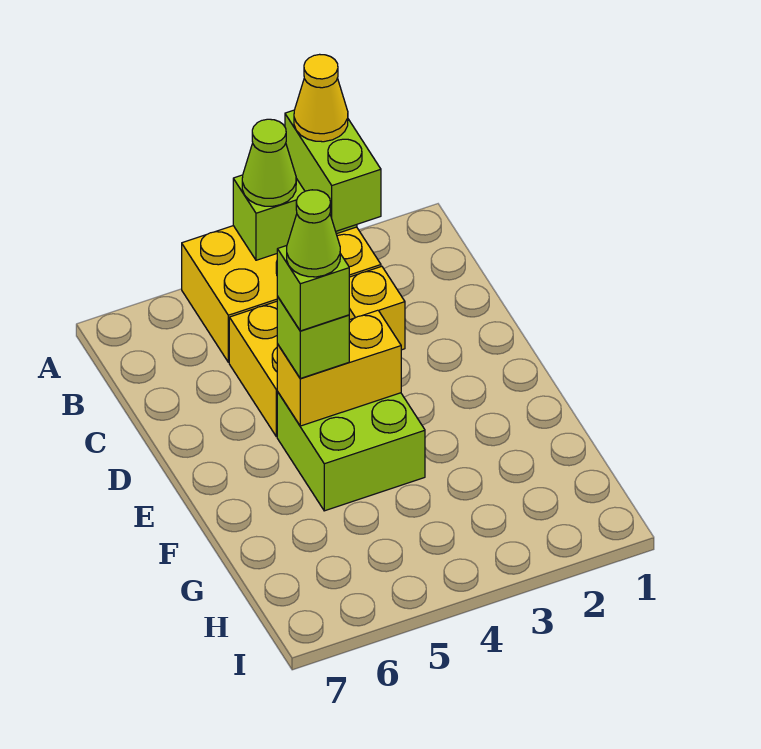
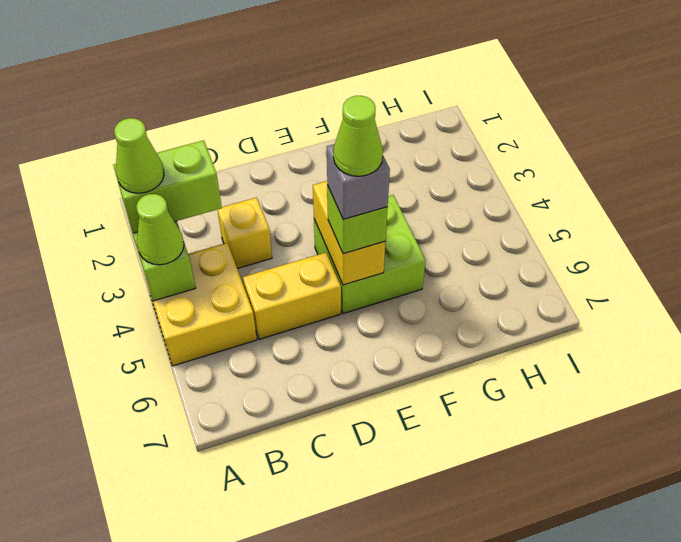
yellow 2x3 brick [182,226,381,362] -> yellow 2x2 brick [144,243,257,366]
yellow 1x1 cone [294,54,348,142] -> lime 1x1 cone [114,118,164,193]
lime 1x1 brick [277,246,349,331] -> grey 1x1 brick [327,144,390,220]

